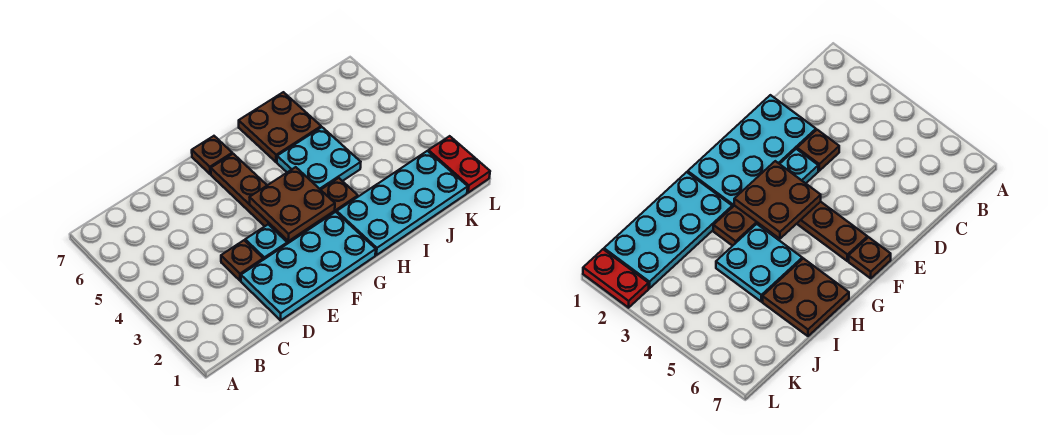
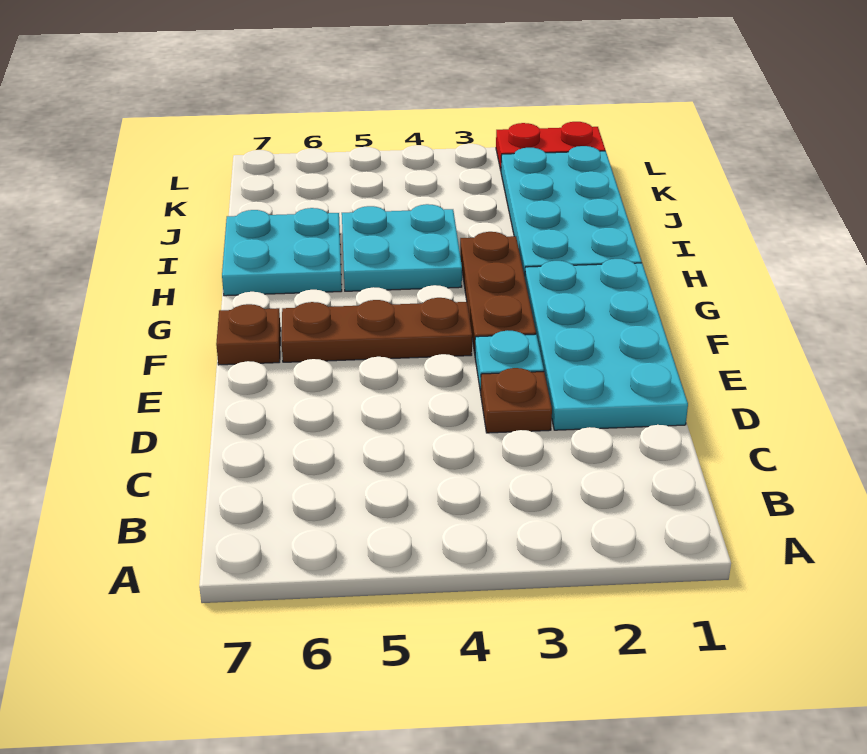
brown 2x2 plate [250,167,335,241] -> none
brown 2x2 plate [239,92,321,162] -> cyan 2x2 plate [222,208,342,296]

